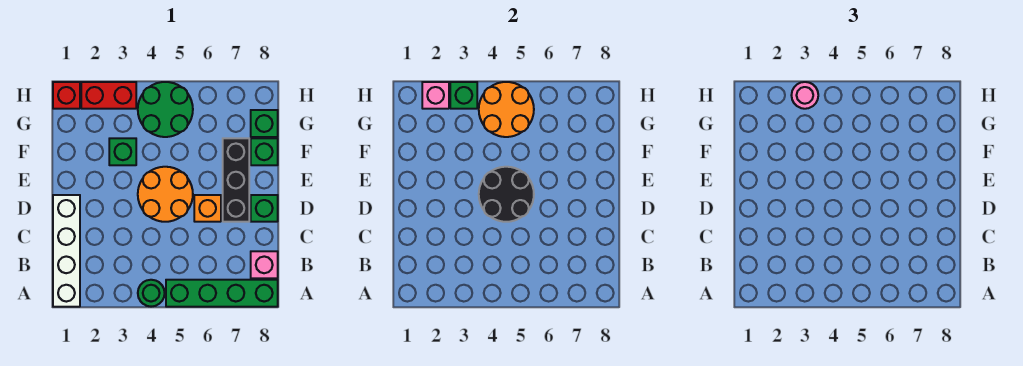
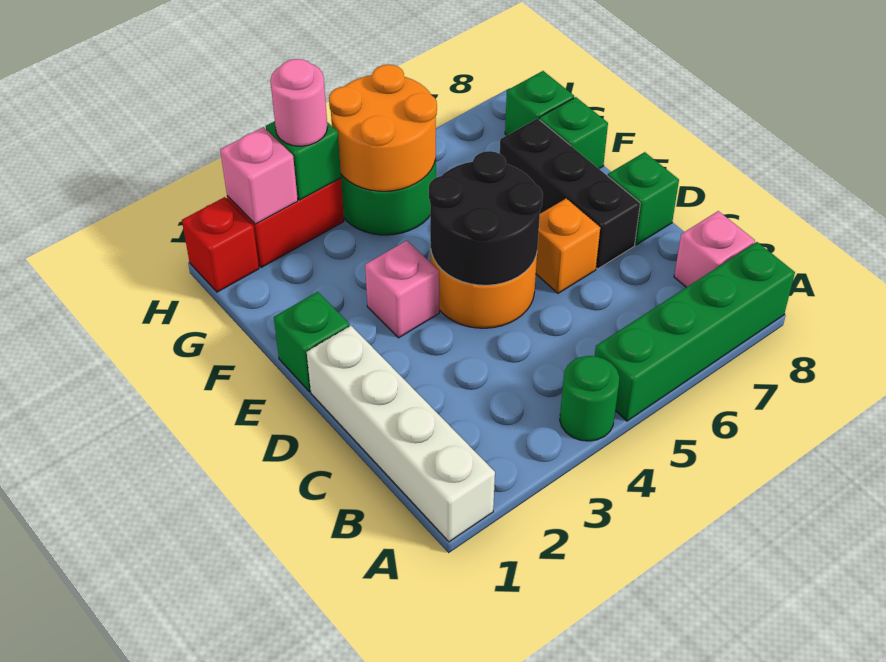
none -> pink 1x1 brick [365,241,439,338]
green 1x1 brick [109,138,136,165] -> green 1x1 brick moved to [274,292,350,392]

